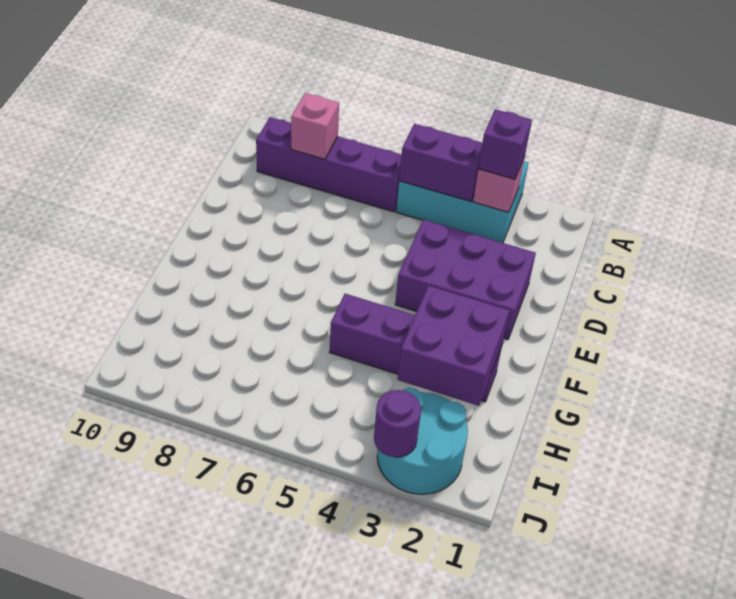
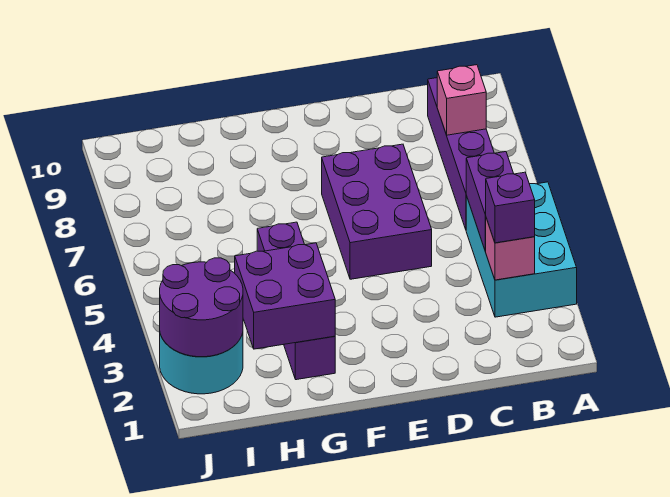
purple 2x3 brick [395,220,536,340] -> purple 2x3 brick moved to [322,144,432,279]
purple 1x1 round brick [374,390,421,457] -> purple 2x2 round brick [160,258,243,357]

